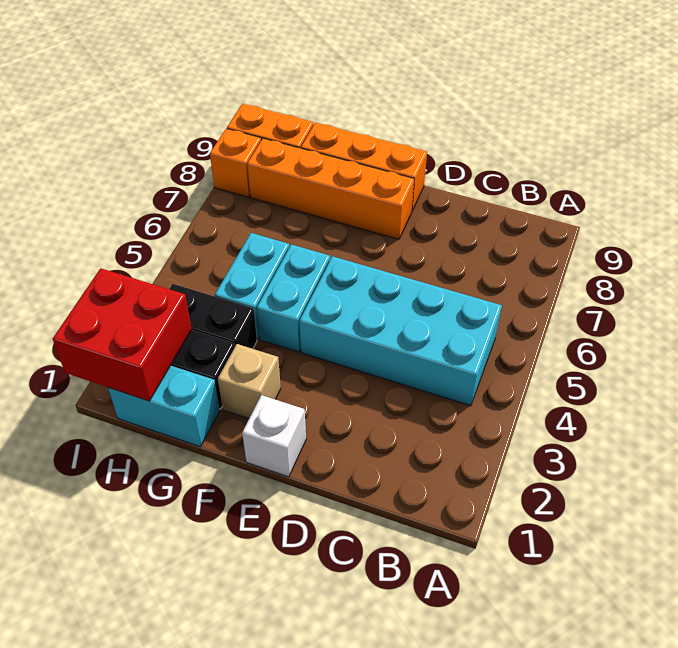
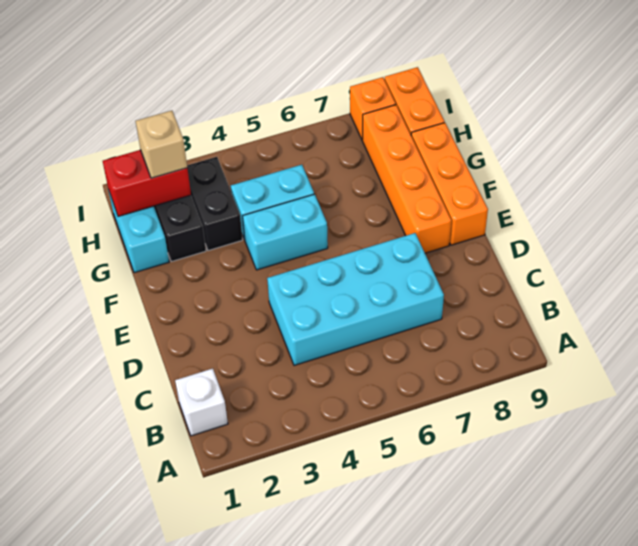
cyan 2x4 brick [299,256,502,406] -> cyan 2x4 brick turned to [267,233,444,366]
white 1x1 brick [242,395,306,477] -> white 1x1 brick moved to [175,369,228,436]
tan 1x1 brick [218,344,281,418] -> tan 1x1 brick moved to [136,111,187,178]
red 2x2 brick [53,268,192,401] -> red 1x2 brick [103,150,191,216]

